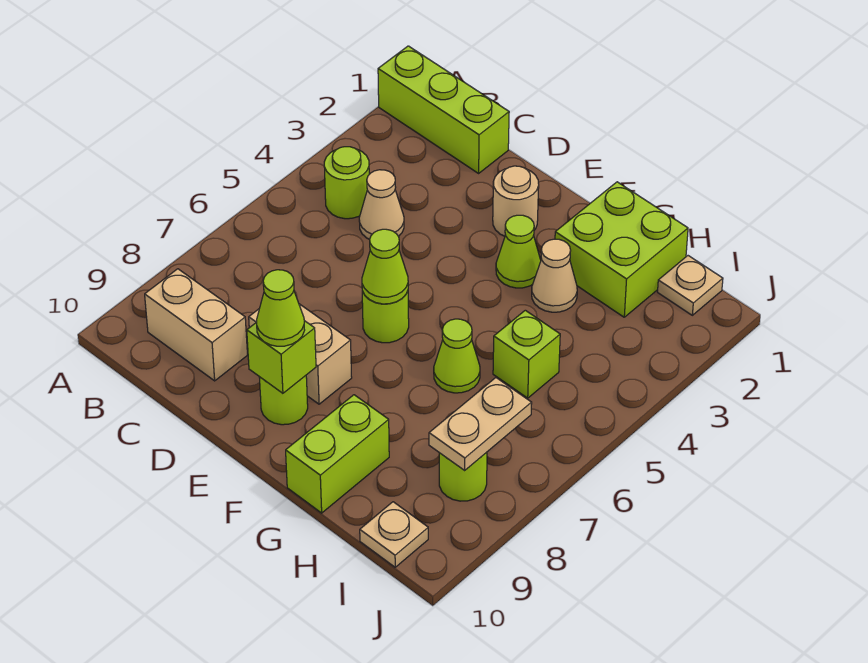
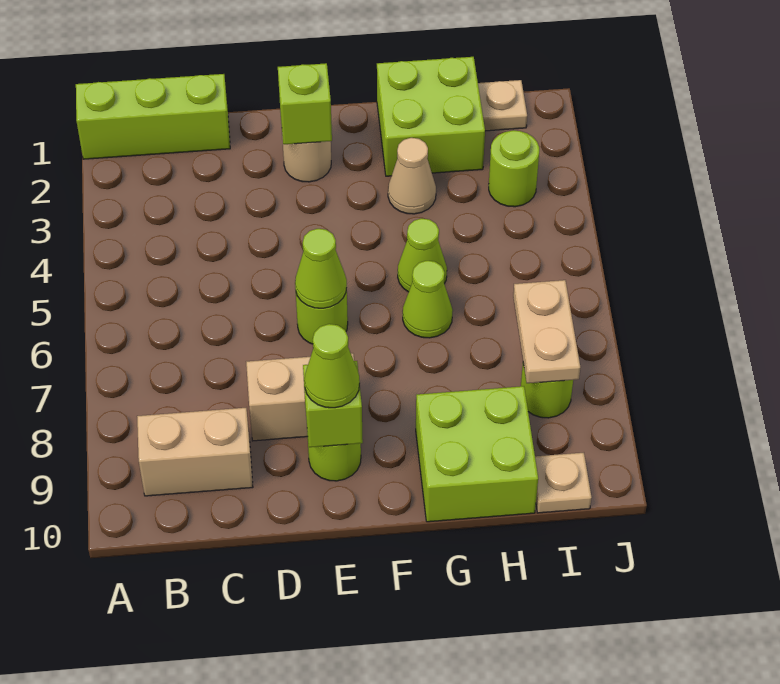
lime 1x1 round brick [324,147,369,219] -> lime 1x1 round brick moved to [489,130,539,207]
tan 1x1 cone [359,170,404,239] -> none
lime 1x1 cone [496,215,541,288] -> lime 1x1 cone moved to [398,218,447,292]
lime 1x2 brick [286,395,389,513] -> lime 2x2 brick [416,386,538,522]
lime 1x1 brick [493,310,560,398] -> lime 1x1 brick moved to [278,63,332,144]

